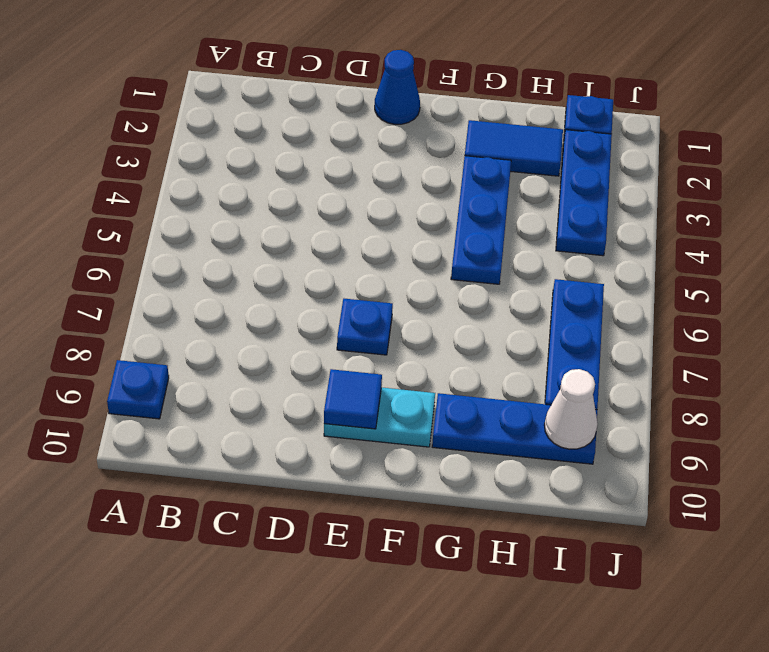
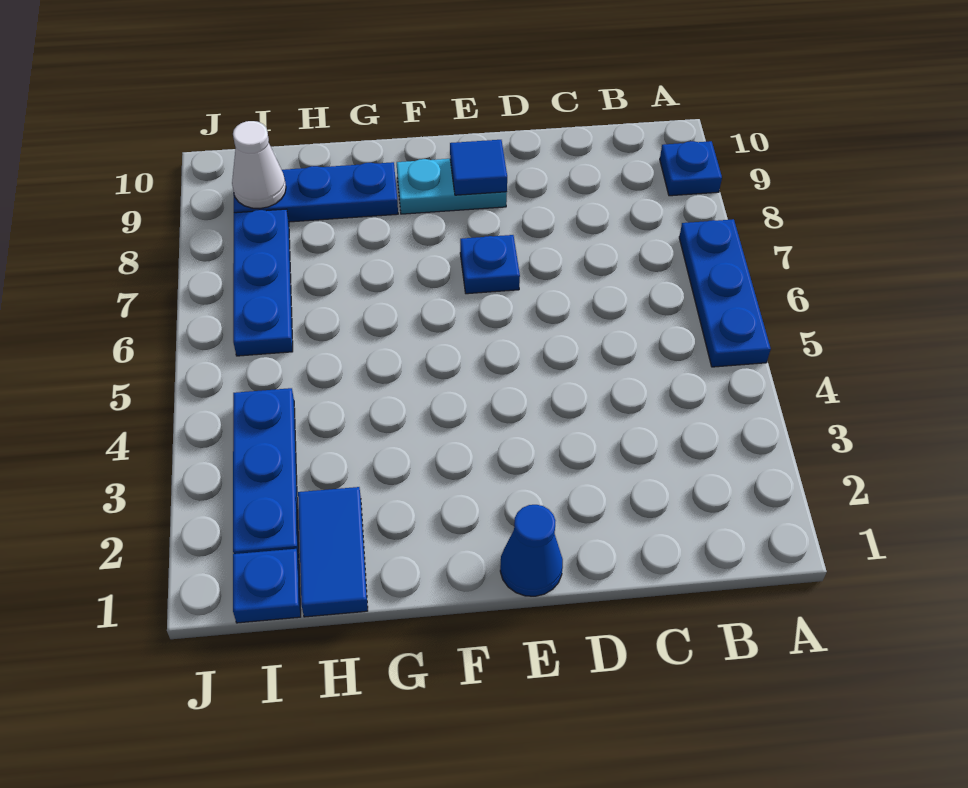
blue 1x2 tile [465,120,563,176] -> blue 1x2 tile turned to [298,487,368,617]
blue 1x3 plate [451,156,511,284] -> blue 1x3 plate moved to [679,219,771,367]

